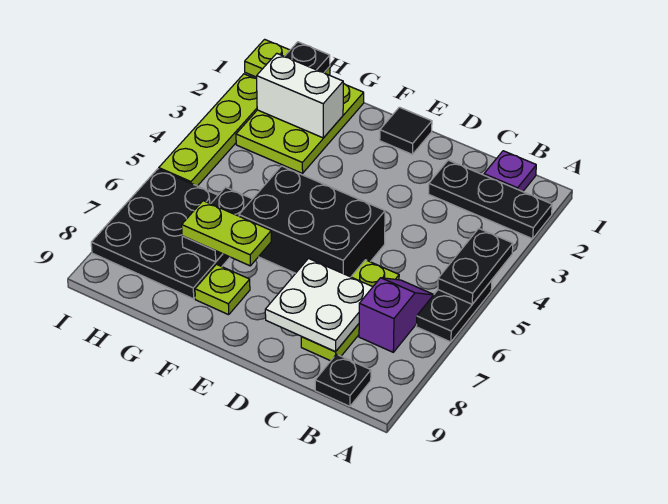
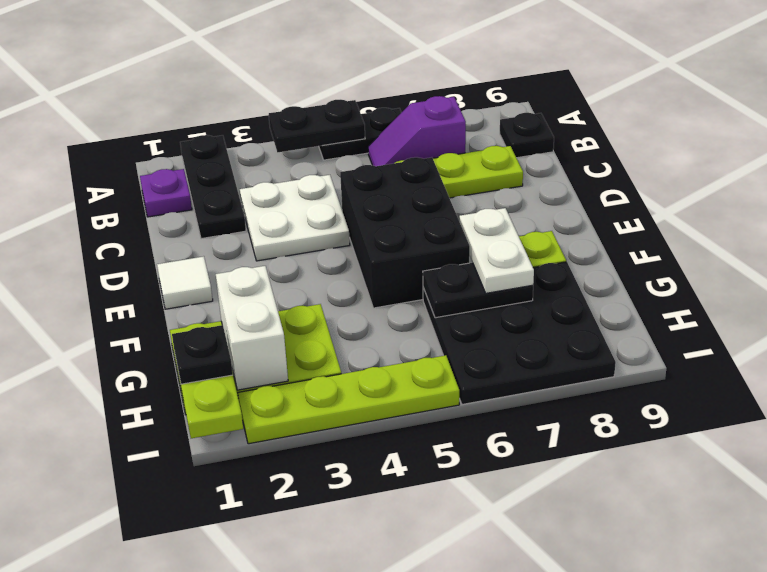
white 2x2 plate [265,259,372,352] -> white 2x2 plate moved to [240,175,350,261]
black 1x1 tile [380,107,432,154] -> white 1x1 tile [157,256,213,309]
lime 1x2 plate [182,201,271,266] -> white 1x2 plate [459,208,534,293]

